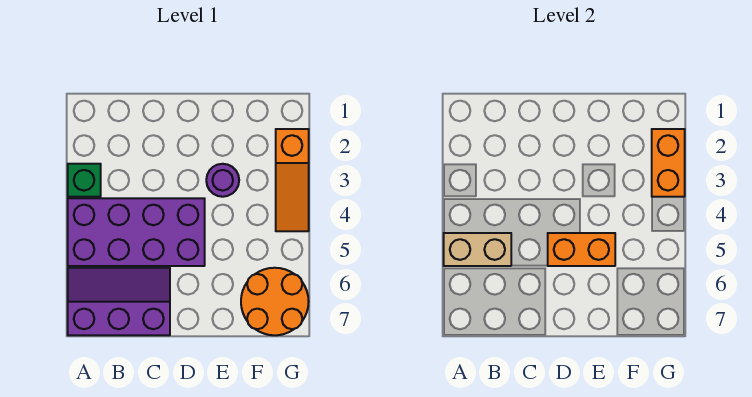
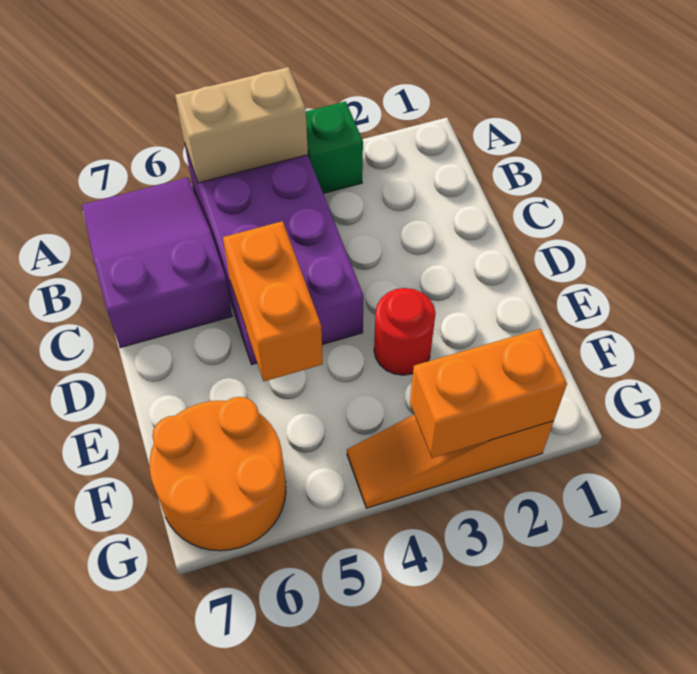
tan 1x2 brick [444,233,511,266] -> tan 1x2 brick turned to [175,67,308,183]
purple 2x3 slope [68,268,170,335] -> purple 2x3 slope turned to [82,178,232,348]
purple 1x1 round brick [206,164,239,197] -> red 1x1 round brick [374,288,436,375]

